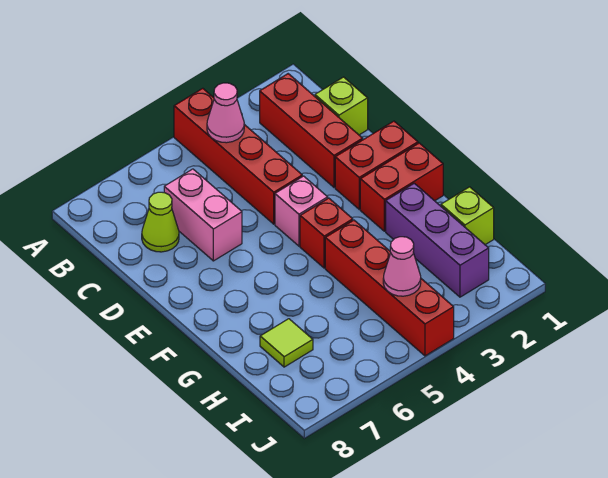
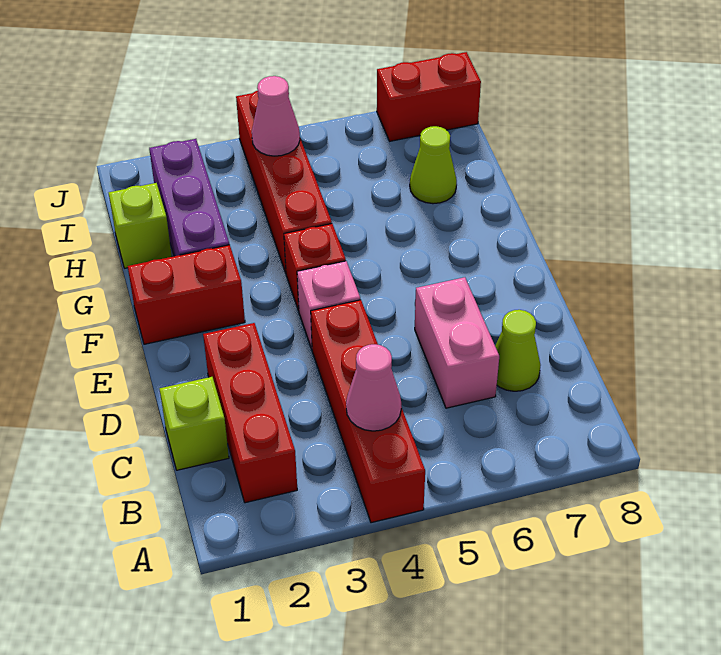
red 1x2 brick [335,121,418,209] -> red 1x2 brick moved to [377,52,481,141]
lime 1x1 tile [260,319,313,367] -> lime 1x1 cone [410,126,457,204]

